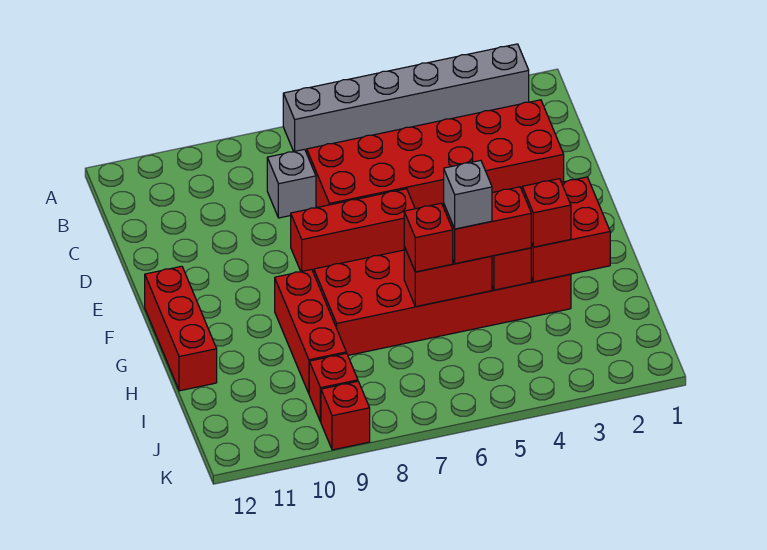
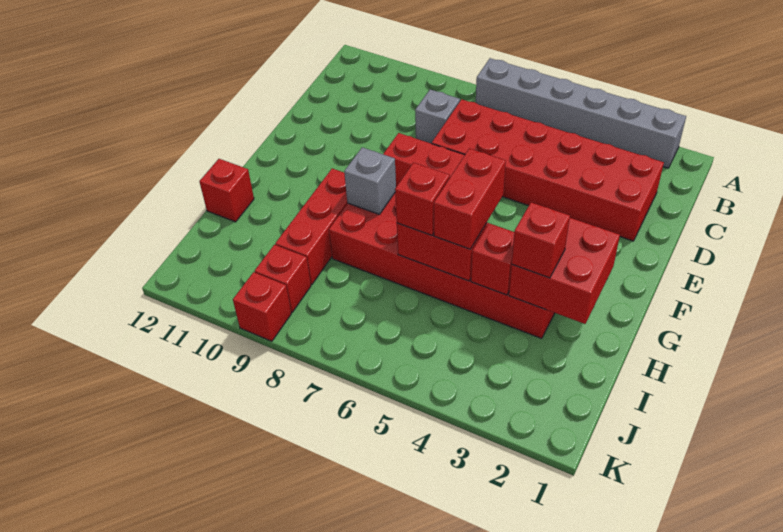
red 1x3 brick [145,266,217,391] -> red 1x1 brick [199,159,254,222]
red 1x2 brick [444,187,531,264] -> red 1x2 brick turned to [434,148,506,249]
grey 1x1 brick [444,160,492,229] -> grey 1x1 brick moved to [344,147,396,214]

